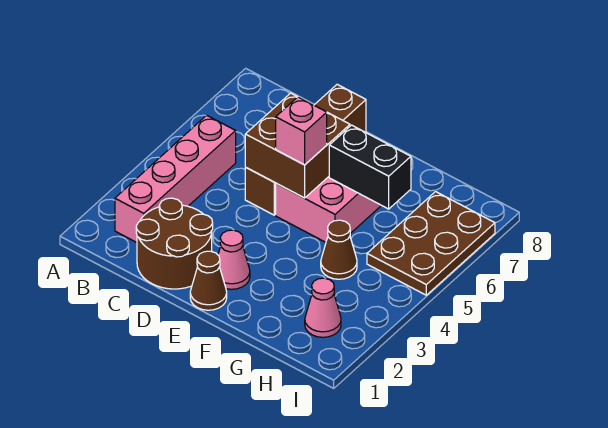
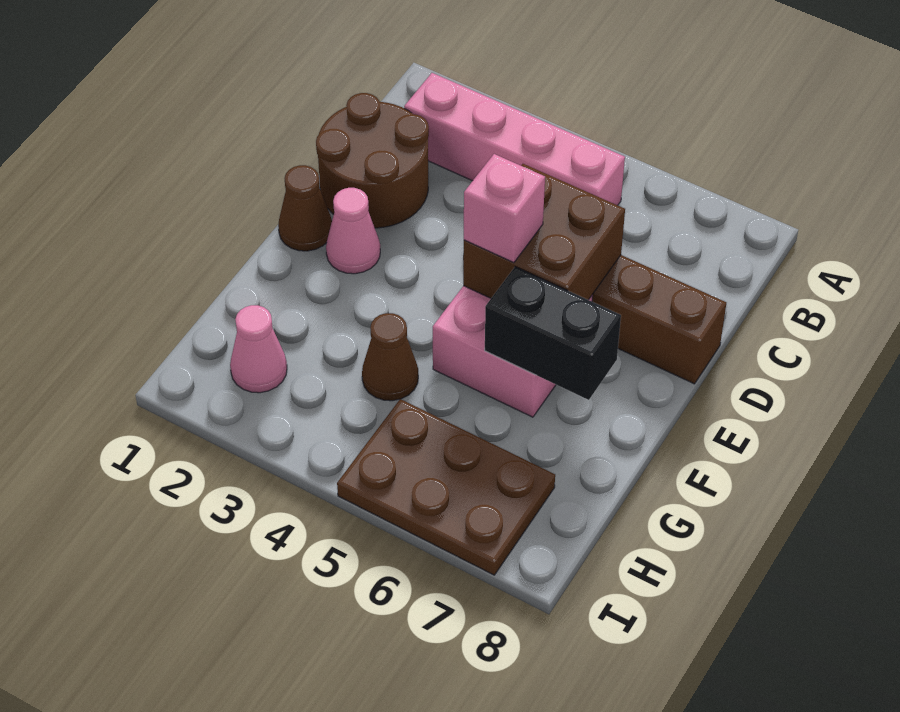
black 1x2 brick [329,125,411,209] -> black 1x2 brick turned to [485,267,621,400]

